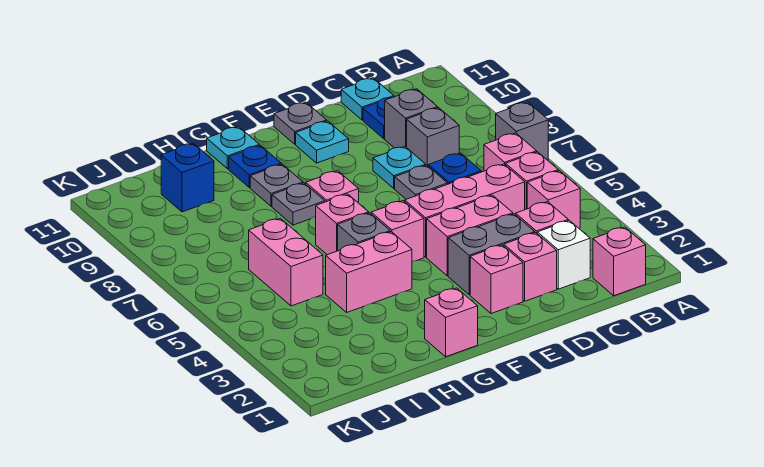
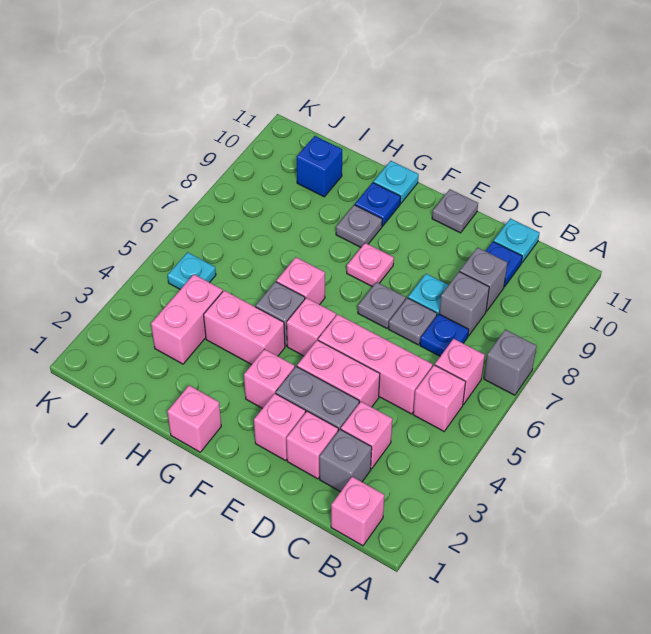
pink 1x1 brick [527,171,580,228] -> pink 1x1 brick moved to [244,349,295,408]
white 1x1 brick [537,220,590,289] -> grey 1x1 brick [319,429,372,492]
cyan 1x1 plate [296,121,349,163] -> cyan 1x1 plate moved to [168,252,216,289]
grey 1x1 plate [272,183,325,225] -> grey 1x1 plate moved to [358,282,406,328]
pink 1x2 brick [249,218,323,306] -> pink 1x2 brick moved to [151,275,223,364]

